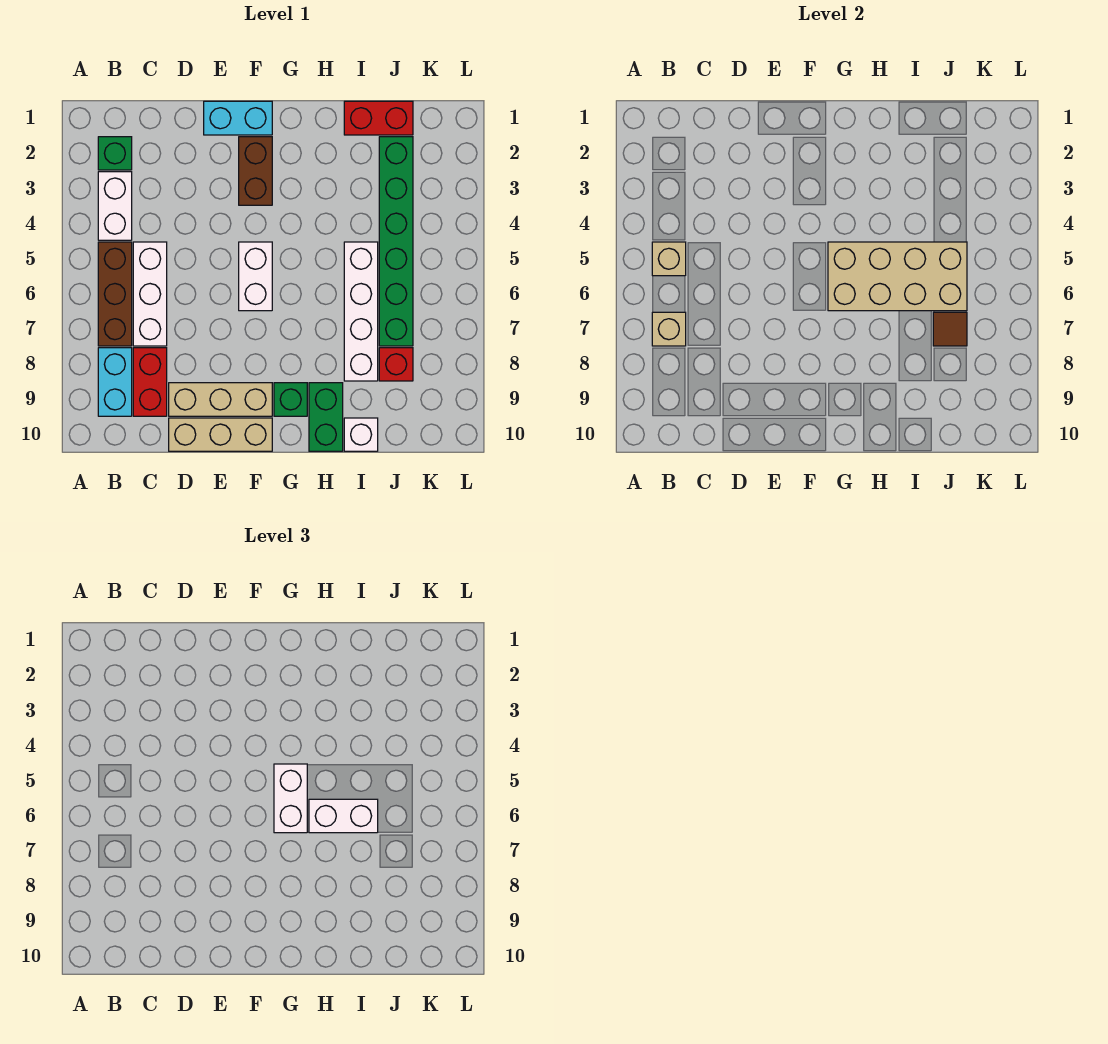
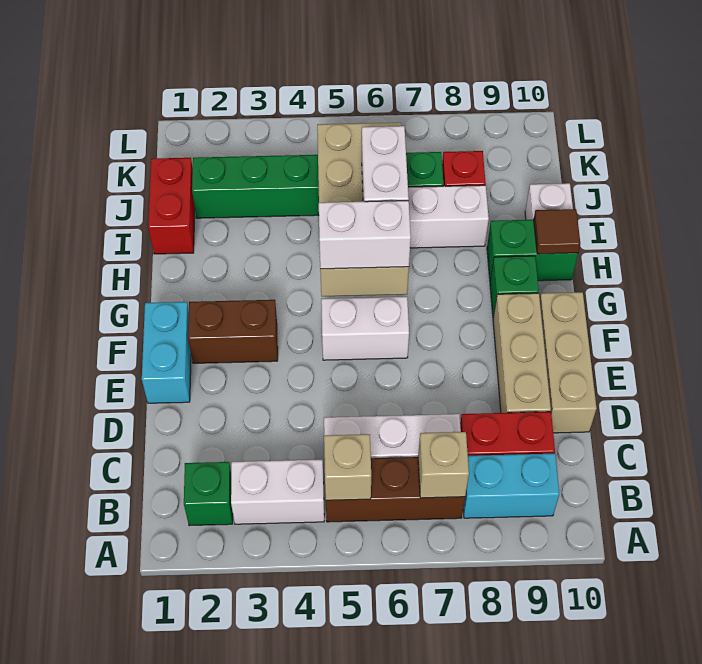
brown 1x1 tile [933,312,967,346] -> brown 1x1 tile moved to [534,209,580,254]

